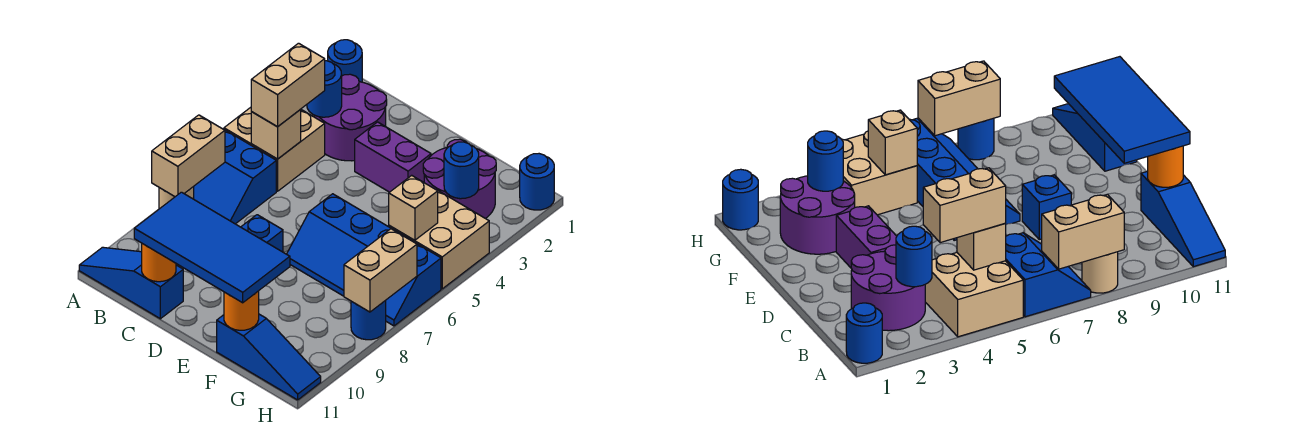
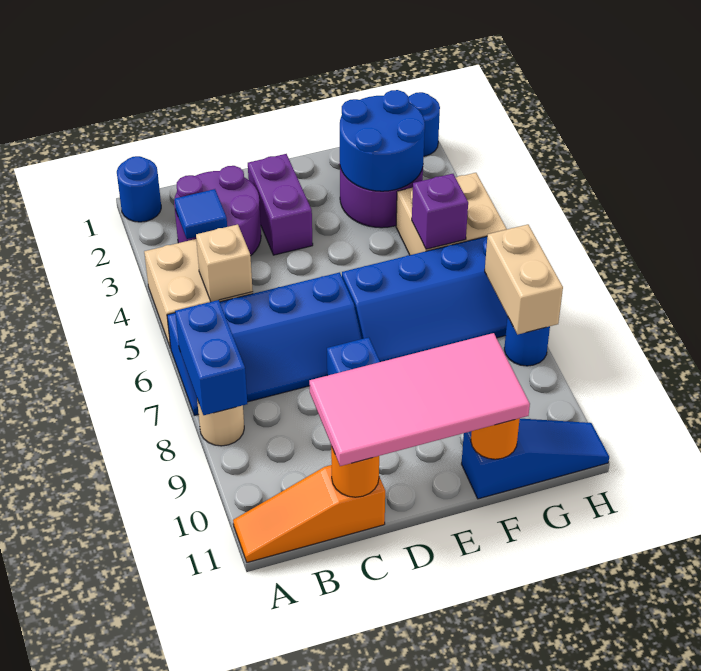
blue 2x2 slope [194,130,276,224] -> blue 2x4 slope [167,272,362,415]
tan 1x2 brick [152,115,225,197] -> blue 1x2 brick [175,300,247,415]
blue 1x3 slope [79,247,183,319] -> orange 1x3 slope [233,465,385,562]
blue 1x1 round brick [307,61,342,117] -> blue 1x1 tile [175,189,227,239]
tan 1x2 brick [251,43,325,127] -> none
blue 2x4 tile [134,192,290,303] -> pink 2x4 tile [309,333,530,466]
purple 1x2 brick [355,122,431,192] -> purple 1x2 brick turned to [248,154,313,255]
blue 1x1 round brick [444,142,479,199] -> blue 2x2 round brick [340,90,425,191]
tan 1x1 brick [389,175,438,240] -> purple 1x1 brick [412,174,468,249]

